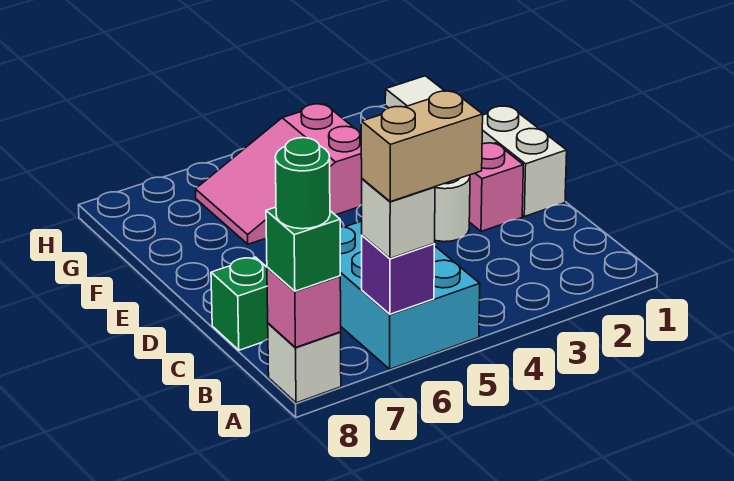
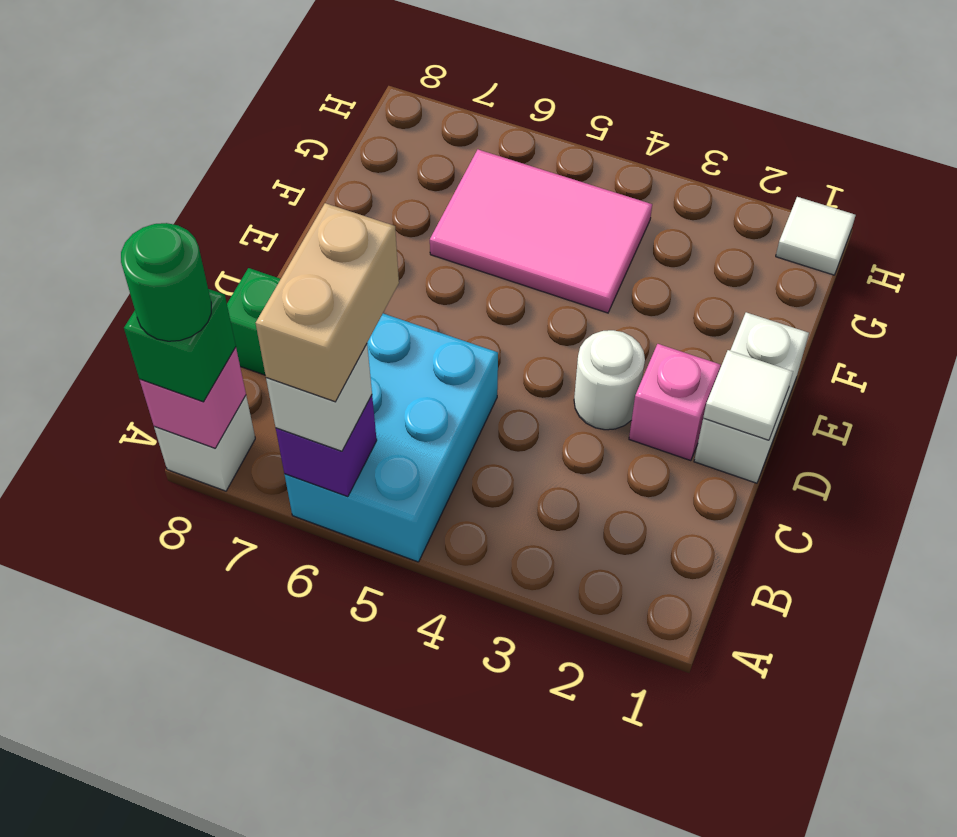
tan 1x2 brick [361,91,483,202] -> tan 1x2 brick turned to [256,203,399,402]
none -> white 1x1 tile [703,350,793,440]
pink 2x3 slope [196,104,362,244] -> pink 2x3 tile [430,150,652,313]

